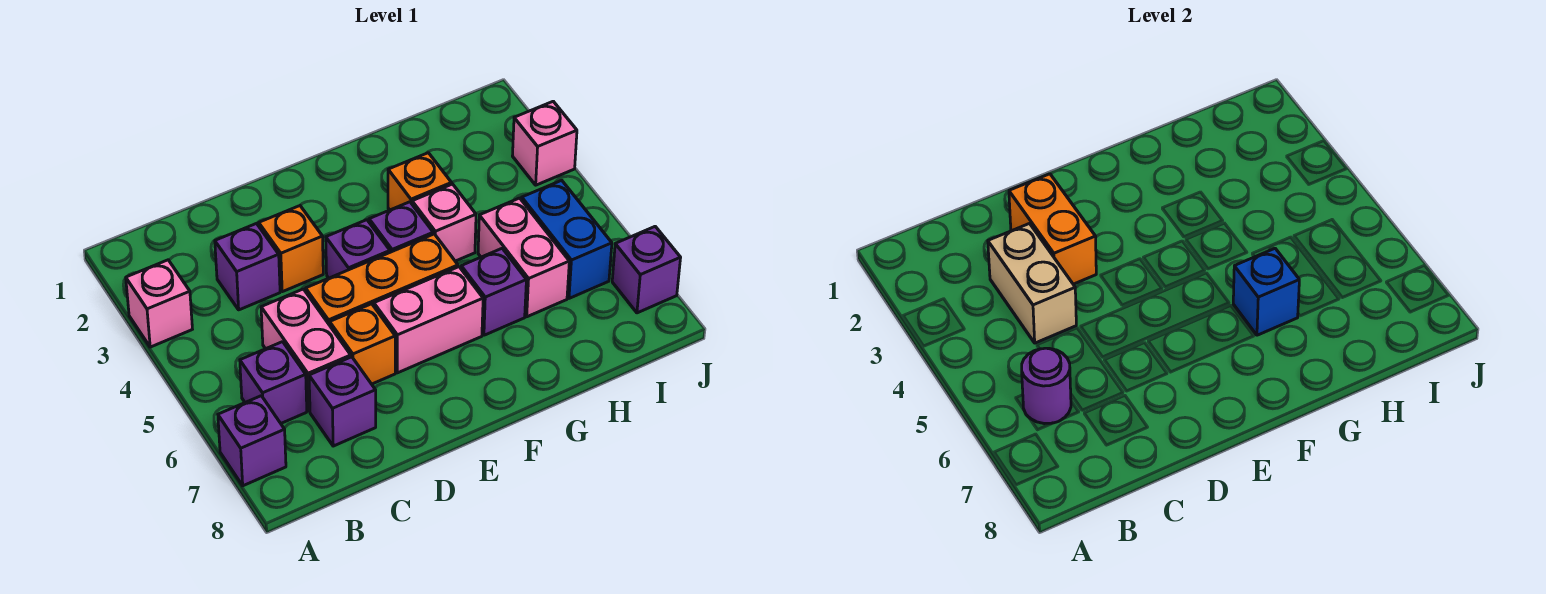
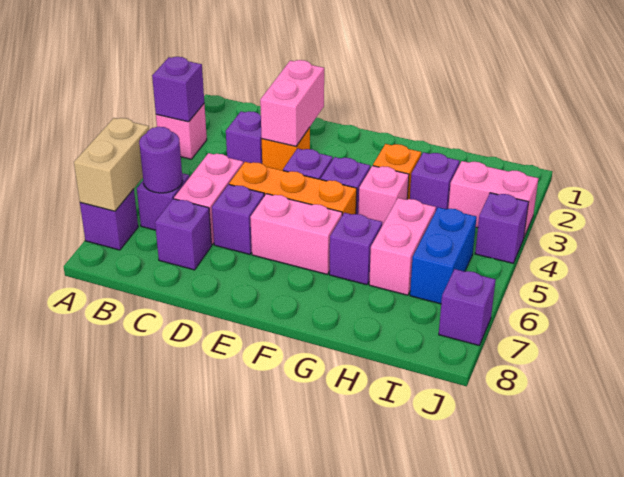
none -> purple 1x1 brick [152,57,204,122]
tan 1x2 brick [988,224,1076,343] -> tan 1x2 brick moved to [74,118,149,211]
orange 1x2 brick [1009,174,1096,284] -> pink 1x2 brick [260,60,324,146]
orange 1x1 brick [330,304,395,384] -> purple 1x1 brick [212,185,264,254]
blue 1x1 brick [1233,249,1299,335] -> none
none -> purple 1x1 brick [410,152,460,210]
pink 1x1 brick [513,101,577,185] -> pink 1x2 brick [448,161,538,237]
none -> purple 1x1 brick [475,193,529,263]

